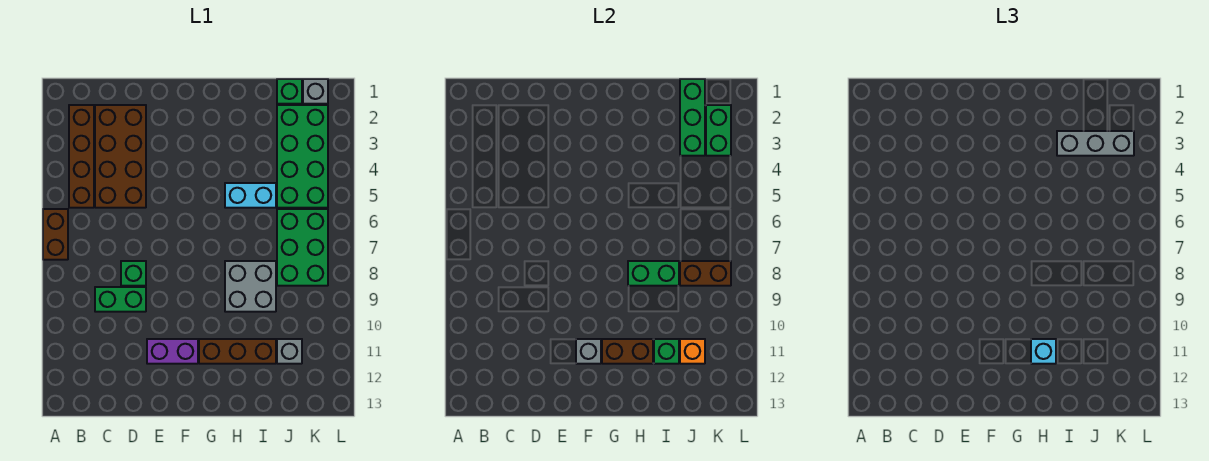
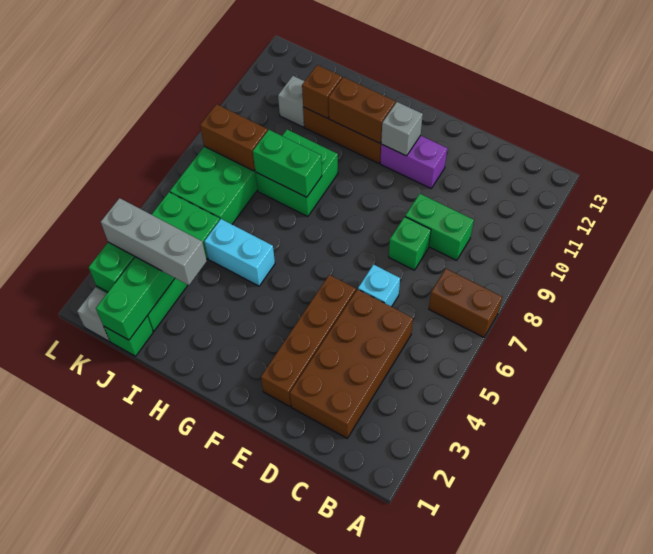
brown 1x2 brick [43,209,68,260] -> brown 1x2 brick turned to [429,269,502,337]
brown 1x4 brick [69,105,94,208] -> brown 1x4 brick moved to [261,275,356,407]
grey 2x2 brick [225,261,276,312] -> green 2x2 brick [255,130,338,217]
cyan 1x1 brick [1031,339,1056,364] -> cyan 1x1 brick moved to [358,264,400,307]
green 1x1 brick [654,339,679,364] -> brown 1x1 brick [302,65,342,118]
orange 1x1 brick [680,339,705,364] -> none

